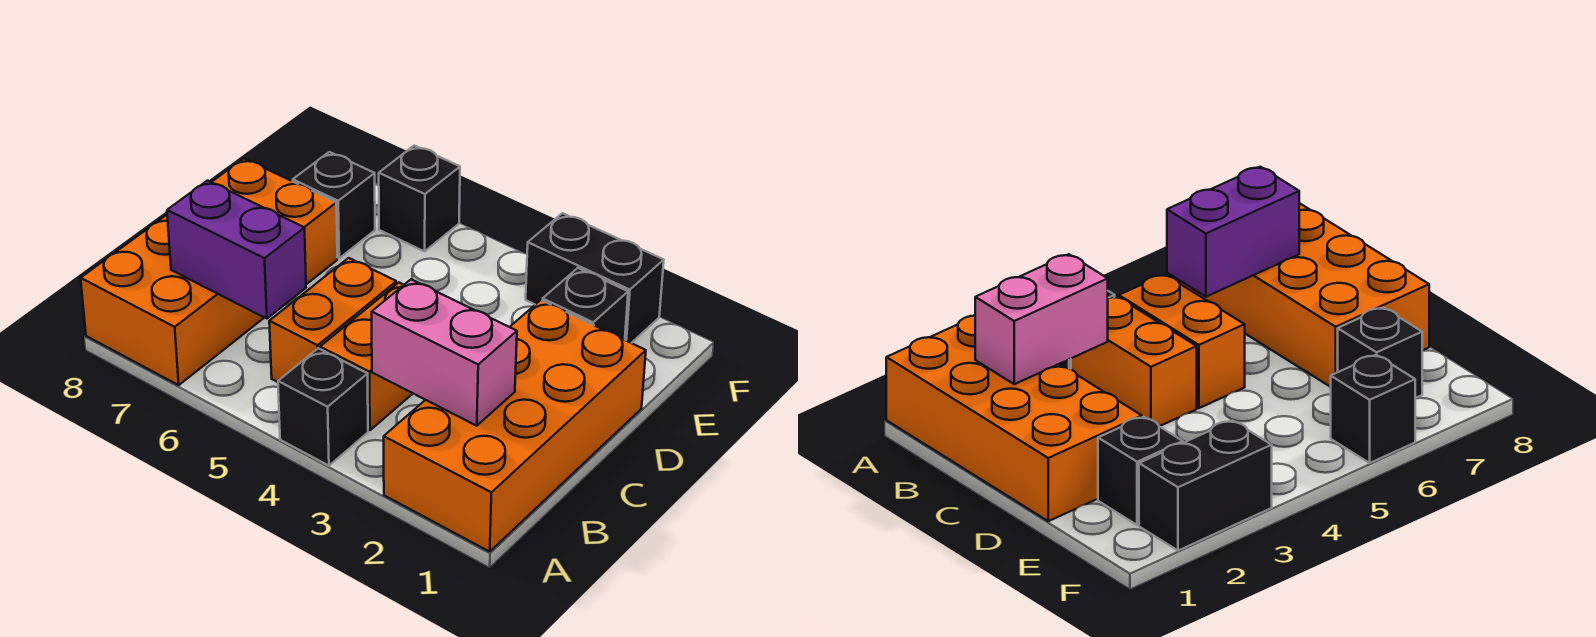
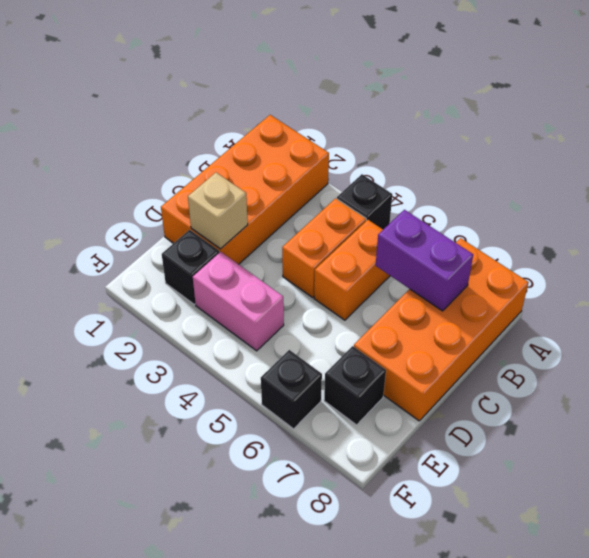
pink 1x2 brick [372,280,517,426] -> pink 1x2 brick moved to [193,252,284,351]
none -> tan 1x1 brick [188,173,248,249]
black 1x2 brick [526,213,664,343] -> none

